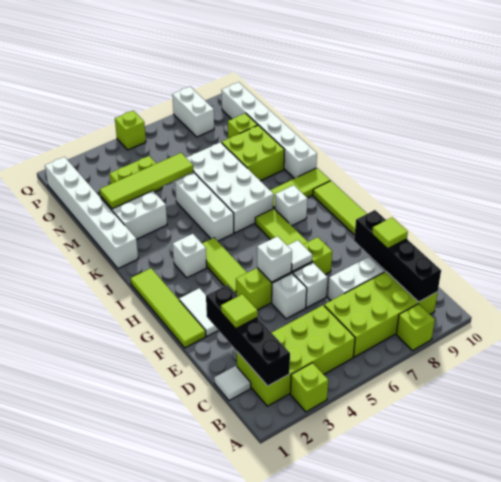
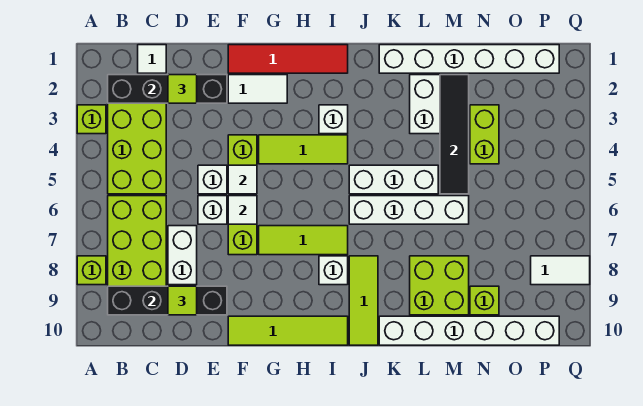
lime 1x4 tile [131,268,206,348] -> red 1x4 tile [228,45,348,73]
white 1x1 brick [257,236,292,282] -> white 1x1 tile [228,165,257,194]
white 2x4 brick [184,142,274,233] -> white 1x4 brick [349,196,469,224]
lime 1x4 tile [100,153,194,209] -> black 1x4 tile [440,75,469,194]
white 1x2 brick [172,87,214,137] -> white 1x2 tile [531,256,590,285]
lime 1x1 brick [115,111,146,150] -> none

